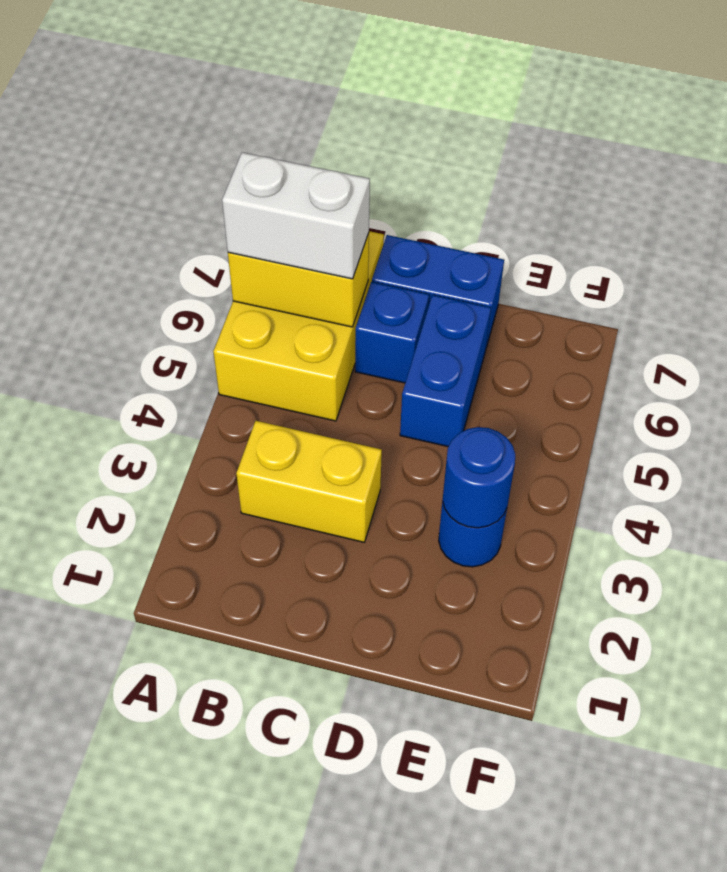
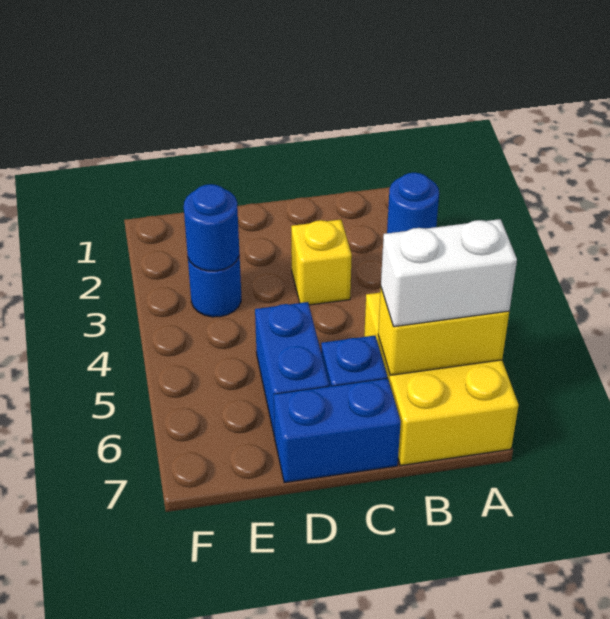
none -> blue 1x1 round brick [387,173,439,233]
yellow 1x2 brick [236,421,382,542] -> yellow 1x1 brick [291,220,352,305]

